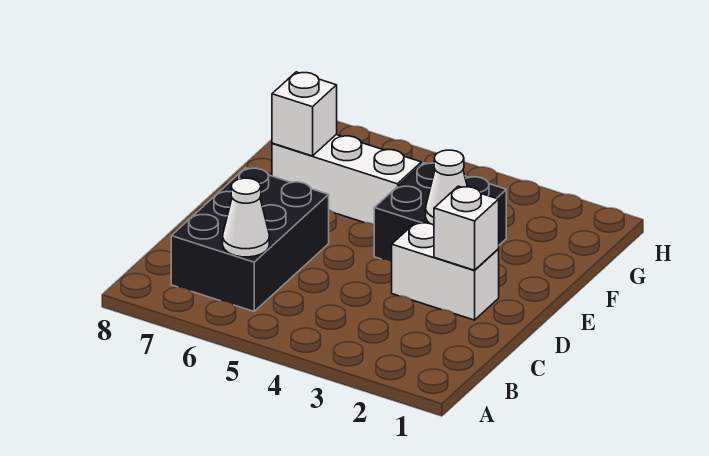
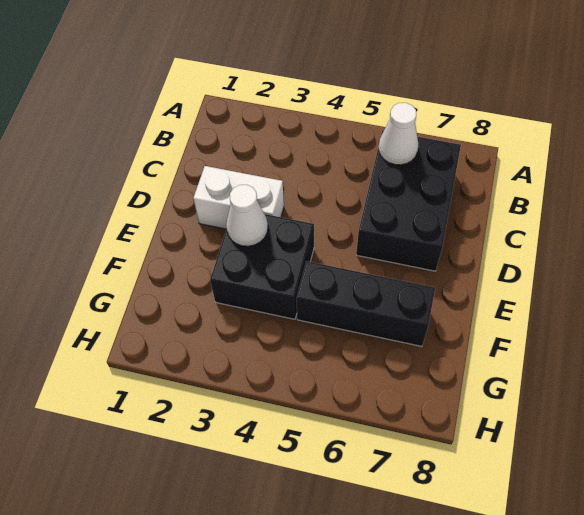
white 1x1 brick [434,186,499,270] -> none
white 1x3 brick [272,135,421,224] -> black 1x3 brick [296,261,435,346]
white 1x1 brick [272,72,337,156] -> none

